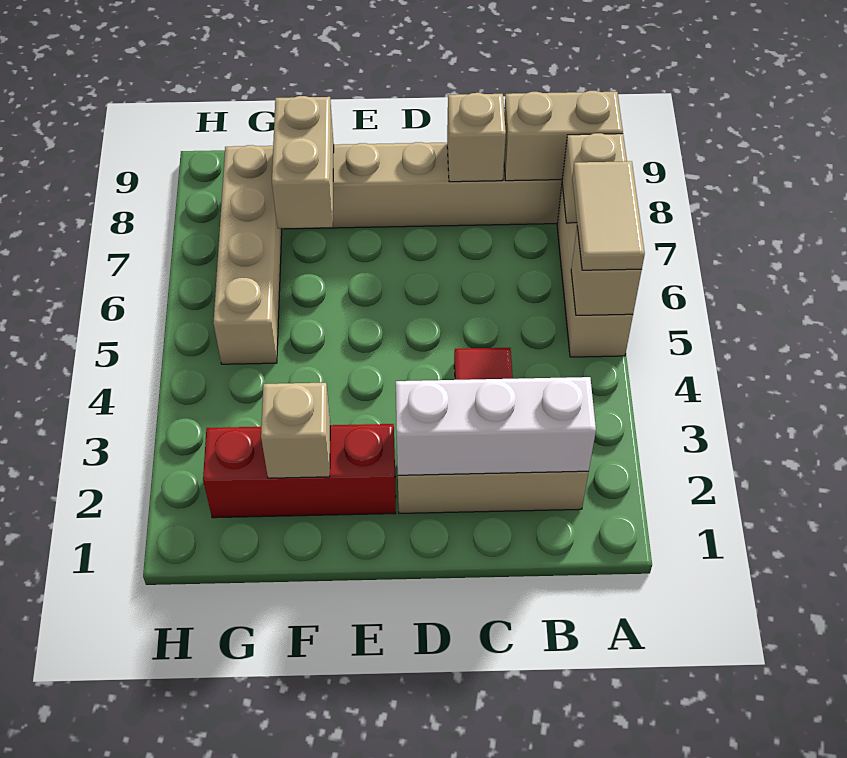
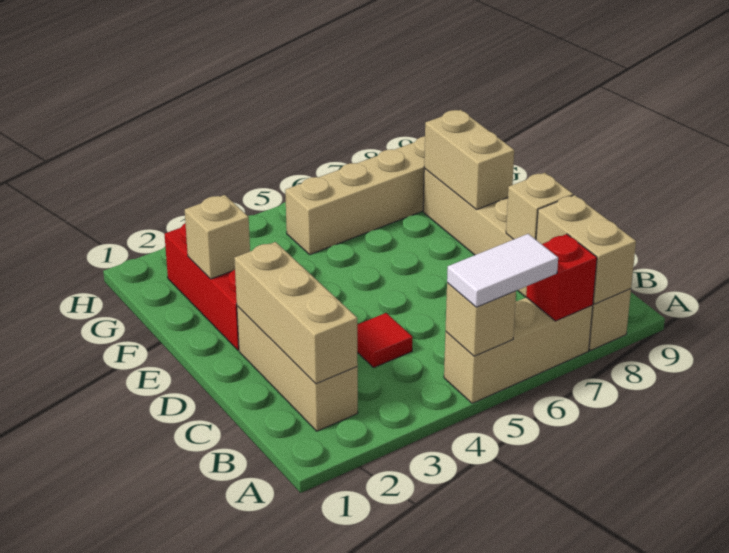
tan 1x2 tile [572,161,645,270] -> white 1x2 tile [447,234,558,307]
tan 1x1 brick [562,133,627,223] -> red 1x1 brick [526,234,597,321]
white 1x3 brick [396,377,596,475] -> tan 1x3 brick [234,242,358,384]
tan 1x2 brick [272,96,334,228] -> tan 1x2 brick turned to [424,110,514,209]

